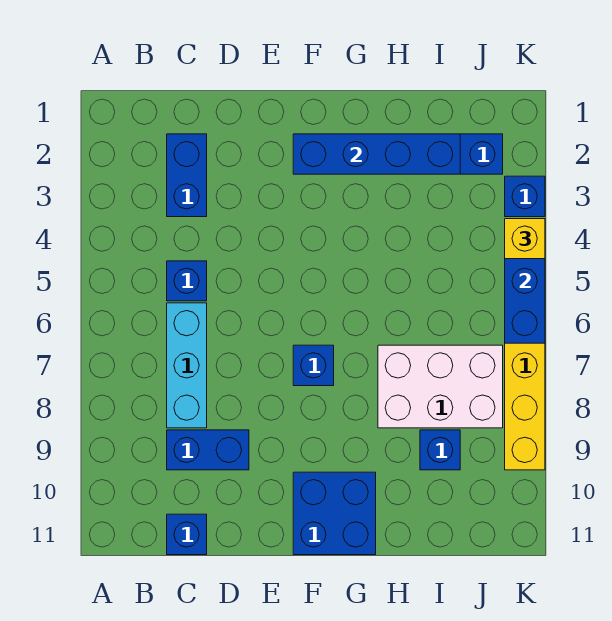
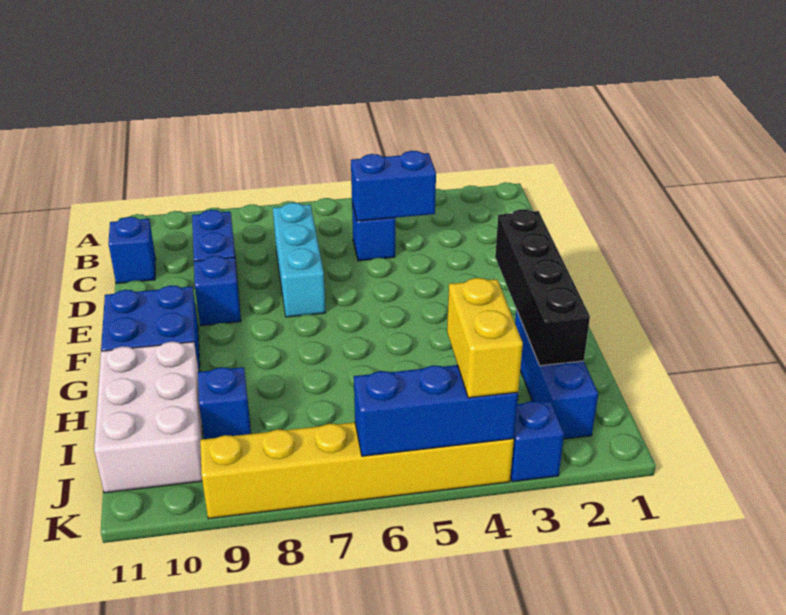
blue 1x2 brick [167,134,207,217] -> blue 1x2 brick moved to [351,151,436,221]
cyan 1x3 brick [167,303,207,428] -> cyan 1x3 brick turned to [273,203,326,317]
blue 1x4 brick [293,134,460,174] -> black 1x4 brick [495,209,590,366]
blue 1x1 brick [293,345,334,386] -> blue 1x1 brick moved to [194,256,241,326]
white 2x3 brick [378,345,503,428] -> white 2x3 brick moved to [94,342,202,493]
yellow 1x1 brick [505,219,545,259] -> yellow 1x2 brick [447,278,523,398]

